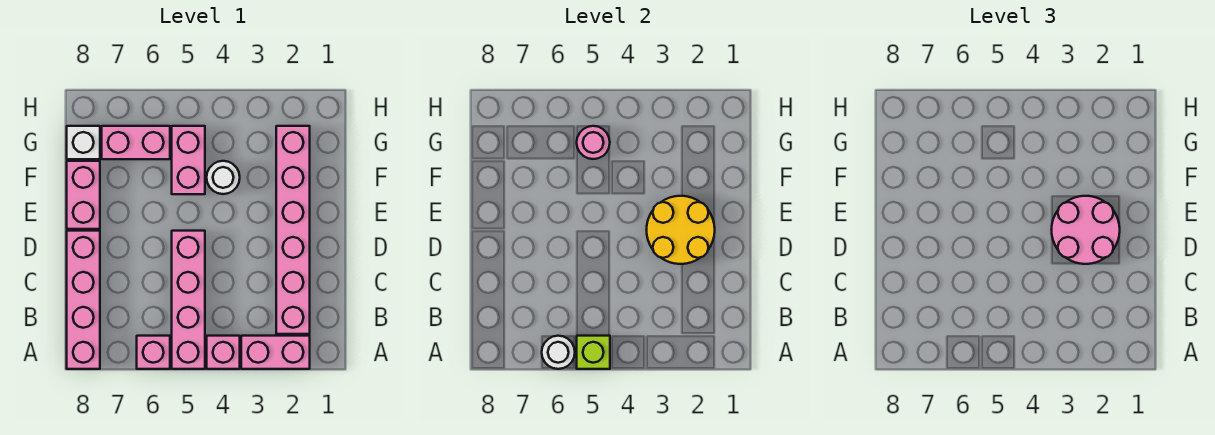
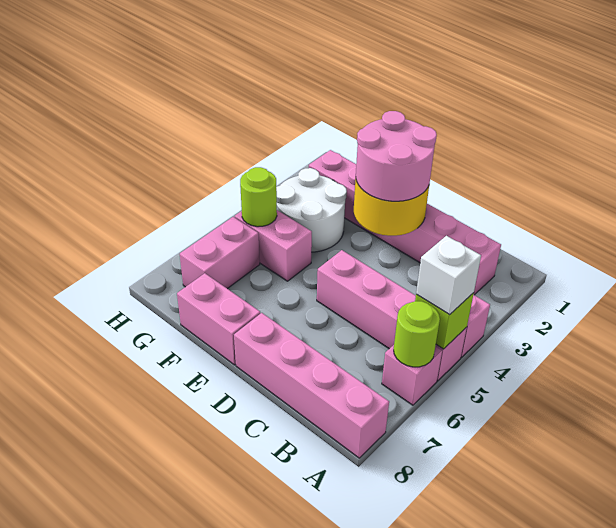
pink 1x2 brick [241,336,310,369] -> none
white 1x1 round brick [542,336,575,369] -> lime 1x1 round brick [394,301,440,367]
white 1x1 round brick [207,161,240,194] -> white 2x2 round brick [276,168,347,252]
pink 1x1 round brick [577,126,610,159] -> lime 1x1 round brick [240,167,277,227]
white 1x1 brick [67,126,100,159] -> white 1x1 brick moved to [416,236,481,315]

